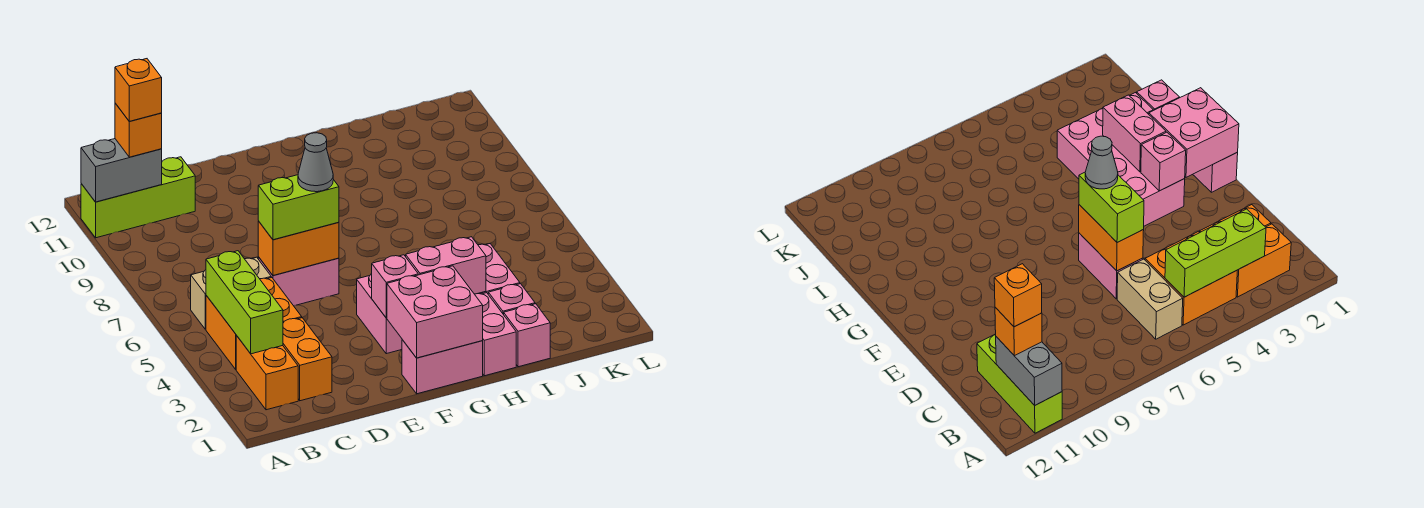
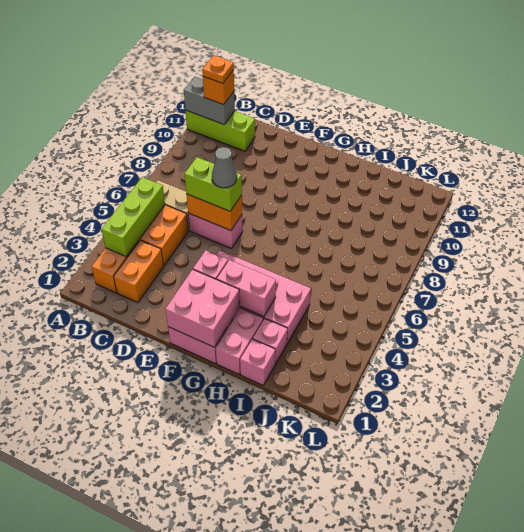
orange 1x1 brick [115,59,162,121] -> orange 1x1 plate [202,55,234,83]

